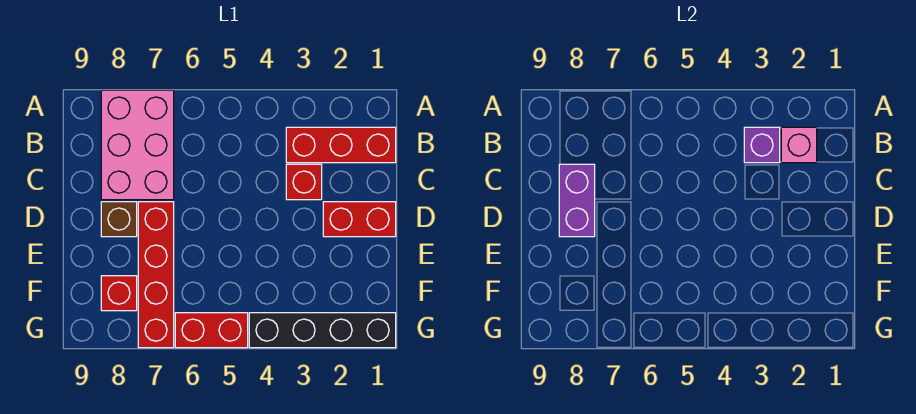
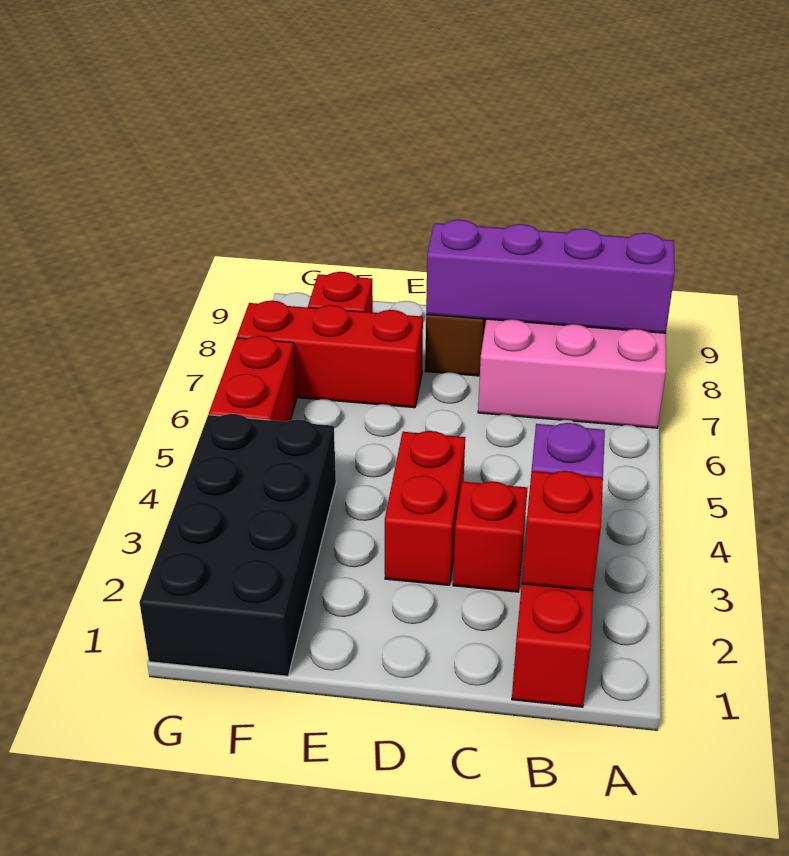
pink 1x1 brick [781,127,817,163] -> red 1x1 brick [522,471,603,591]
purple 1x2 brick [559,164,595,237] -> purple 1x4 brick [426,220,675,333]
red 1x2 brick [323,202,396,237] -> red 1x2 brick moved to [385,431,465,585]
red 1x4 brick [138,202,174,348] -> red 1x3 brick [237,301,423,408]
black 1x4 brick [249,313,396,348] -> black 2x4 brick [139,414,336,676]

